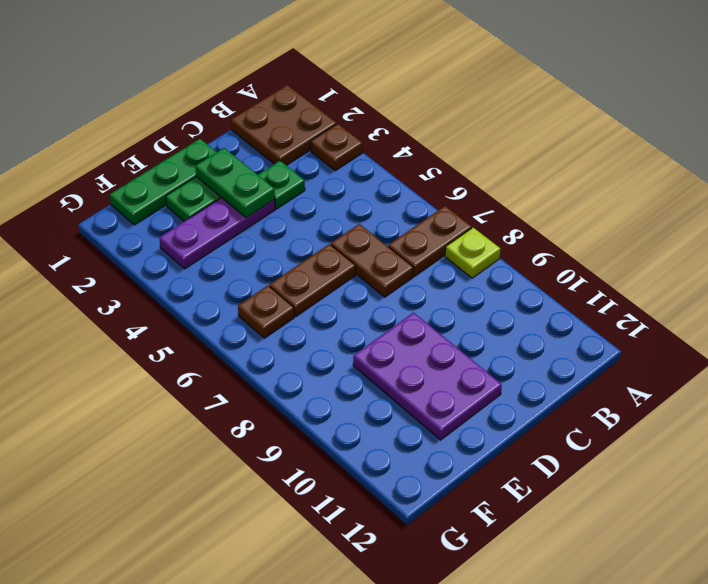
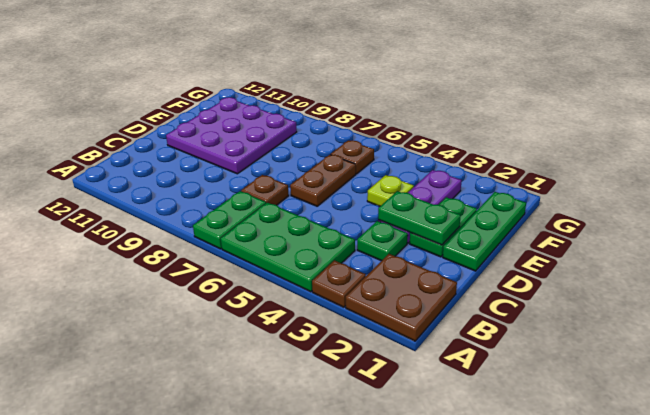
none -> green 2x3 plate [221,203,355,292]
brown 1x2 plate [388,206,472,276] -> green 1x2 plate [193,191,266,249]
lime 1x1 plate [445,228,500,278] -> lime 1x1 plate moved to [367,175,414,206]
brown 1x2 plate [331,224,414,297] -> brown 1x1 plate [241,175,289,205]
purple 2x3 plate [353,313,502,440] -> purple 3x3 plate [166,97,297,174]

